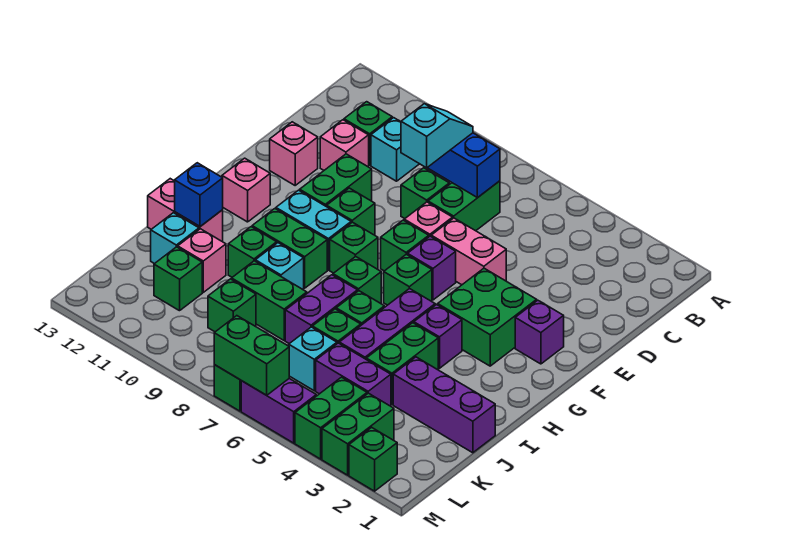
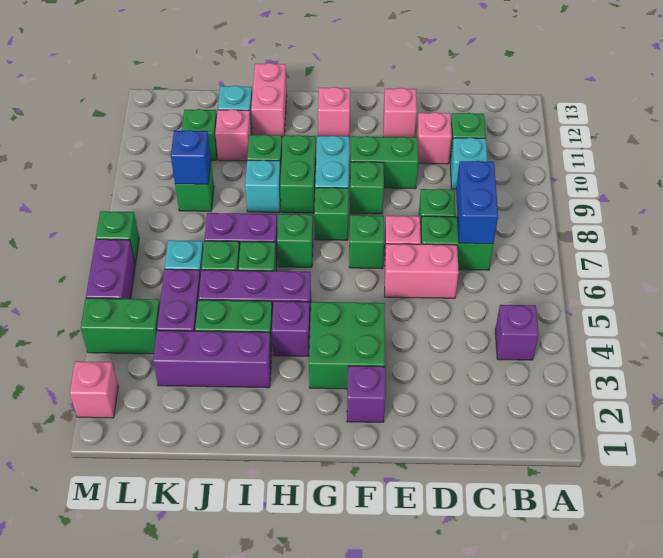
cyan 1x2 slope [401,104,473,168] -> none
pink 1x2 brick [431,218,506,285] -> pink 1x2 brick turned to [385,244,459,298]
purple 1x1 brick [407,236,456,300] -> purple 1x1 brick moved to [495,305,539,360]
green 1x1 brick [384,254,432,305] -> none
blue 1x1 brick [175,163,223,227] -> blue 1x1 brick moved to [171,130,211,184]
purple 1x3 brick [393,357,495,453] -> purple 1x3 brick turned to [153,330,272,388]
green 1x2 brick [232,261,307,340] -> none
green 1x2 brick [322,393,394,475] -> none
green 1x1 brick [349,427,397,491] -> pink 1x1 brick [70,361,118,418]
green 1x2 brick [214,316,289,395] -> none

